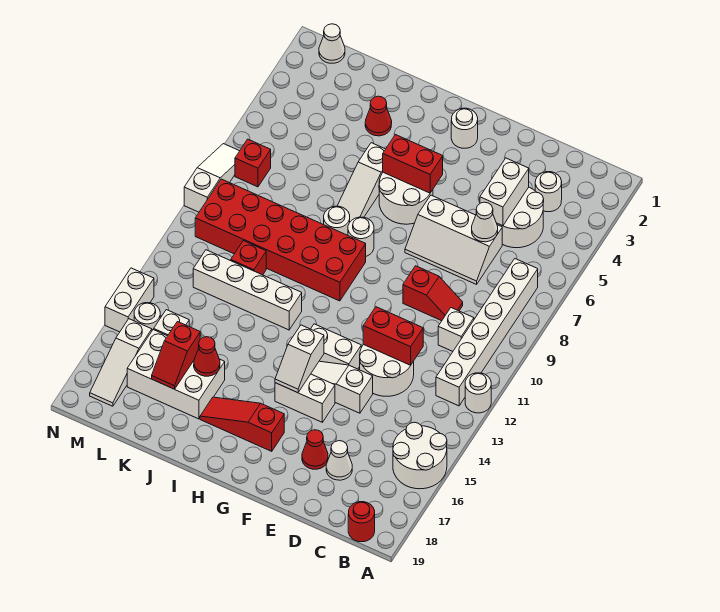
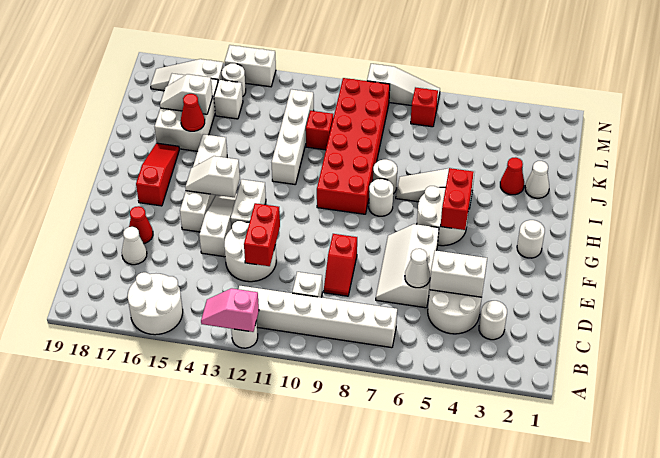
none -> pink 1x2 slope [201,288,259,332]
red 1x1 round brick [348,502,375,542] -> none
white 1x2 brick [275,374,335,422] -> white 1x4 brick [180,134,227,232]
red 1x2 slope [152,322,200,389] -> white 1x2 slope [160,74,212,114]
white 1x1 cone [319,24,345,63] -> white 1x1 cone moved to [525,161,549,198]

